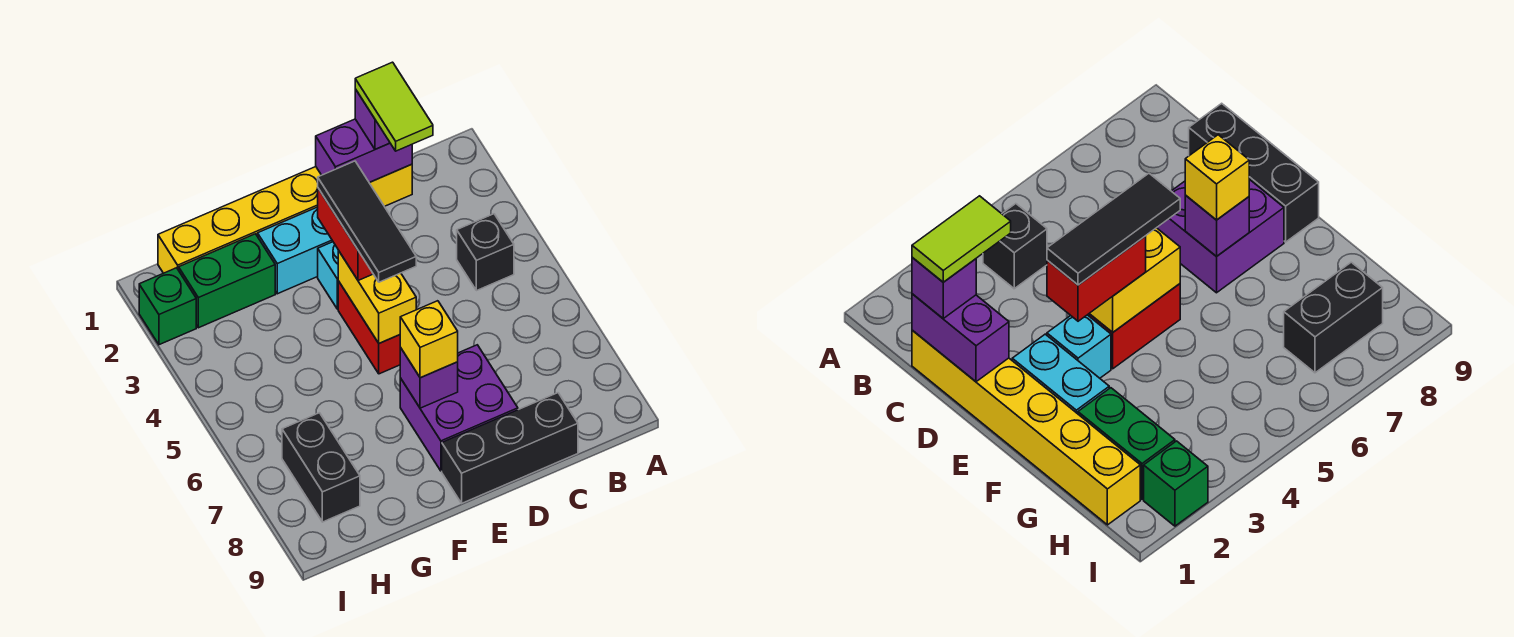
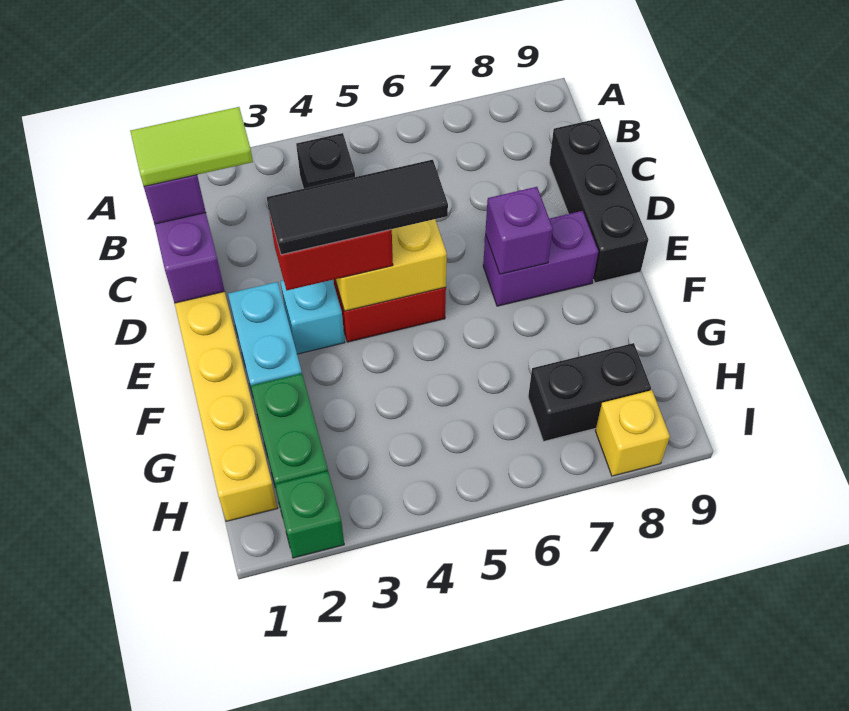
purple 2x2 brick [400,345,518,471] -> purple 1x2 brick [483,211,598,306]
yellow 1x1 brick [400,301,458,378] -> yellow 1x1 brick moved to [595,390,670,476]

